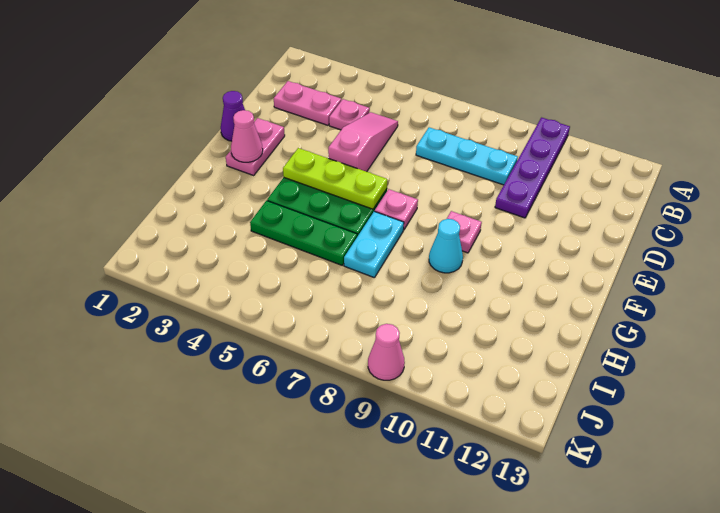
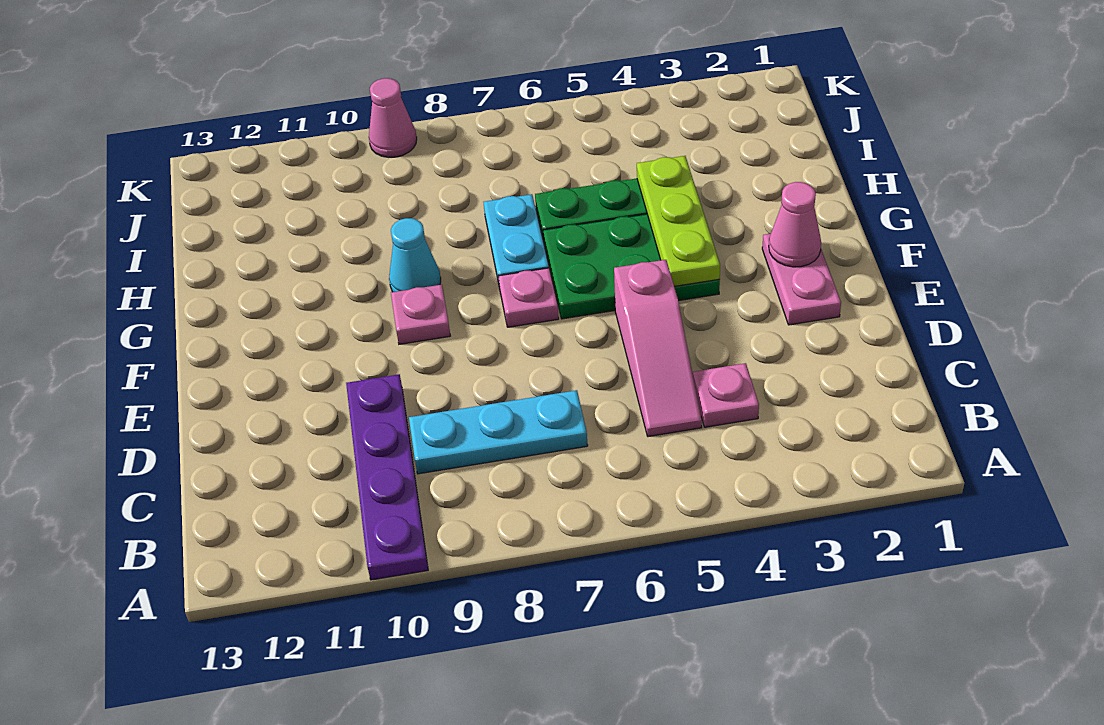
pink 1x2 plate [274,81,341,125] -> none
purple 1x1 cone [221,91,245,141] -> none
lime 1x3 plate [283,148,387,209] -> lime 1x3 plate turned to [637,156,720,286]

